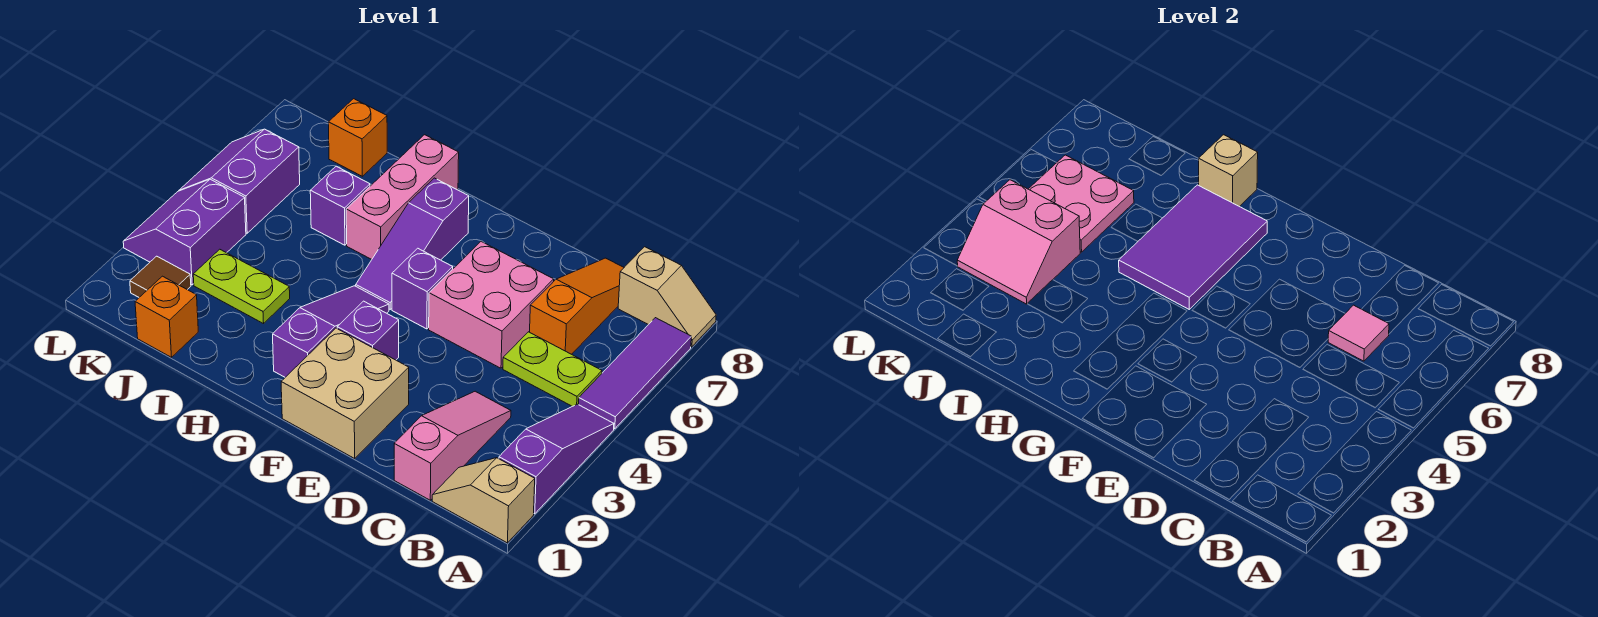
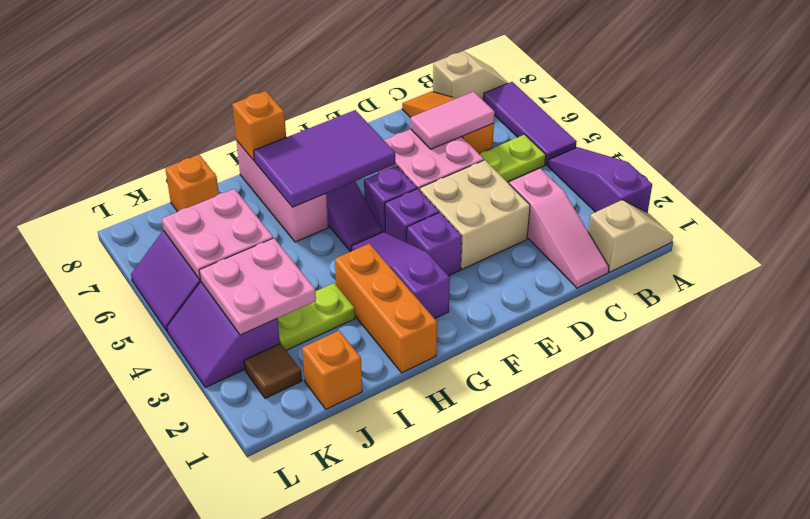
tan 1x2 slope [432,458,535,543] -> tan 1x2 slope turned to [588,200,673,272]
pink 1x3 slope [394,391,511,500] -> pink 1x3 slope turned to [509,168,609,288]
pink 1x1 tile [1328,305,1389,361] -> pink 1x2 tile [411,92,495,149]
tan 2x2 brick [281,328,409,458] -> tan 2x2 brick moved to [420,160,530,269]
purple 2x3 tile [1119,185,1267,309] -> purple 2x3 tile turned to [254,110,395,207]
none -> orange 1x3 brick [335,244,437,373]
tan 1x1 brick [1199,135,1258,207] -> orange 1x1 brick [232,91,286,161]
purple 1x1 brick [310,166,370,245] -> purple 1x1 brick moved to [385,189,439,242]
pink 2x2 slope [957,180,1080,304] -> pink 2x2 plate [199,238,316,335]

